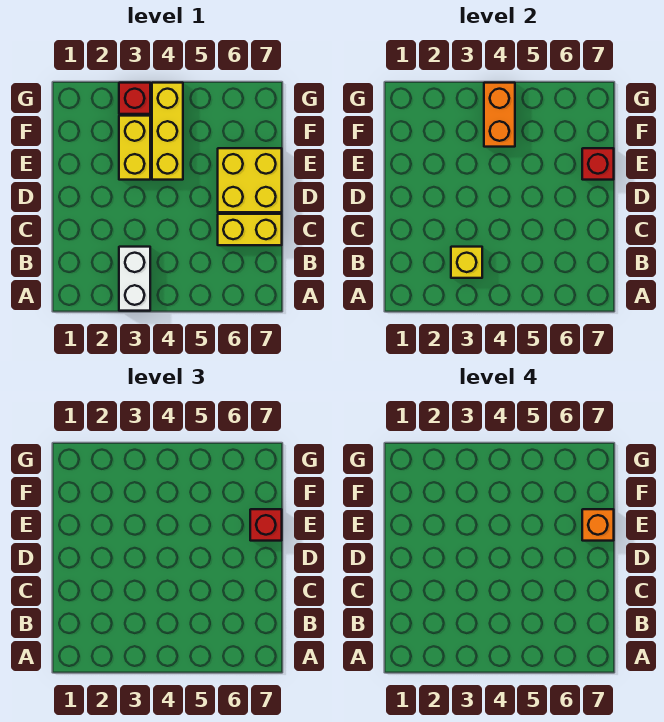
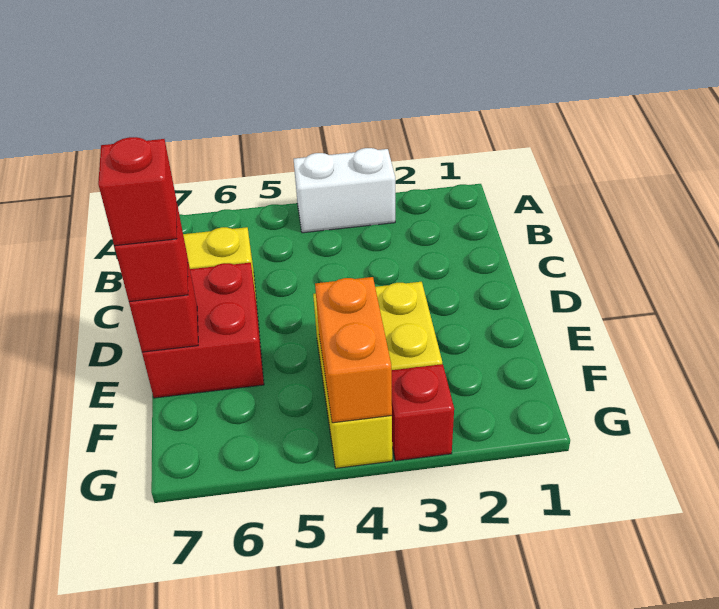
white 1x2 brick [119,247,150,311] -> white 1x2 brick turned to [294,148,395,233]
yellow 1x1 brick [451,247,482,278] -> none
yellow 2x2 brick [218,148,282,212] -> red 2x2 brick [142,263,264,398]
orange 1x1 brick [582,509,614,541] -> red 1x1 brick [98,137,177,246]

